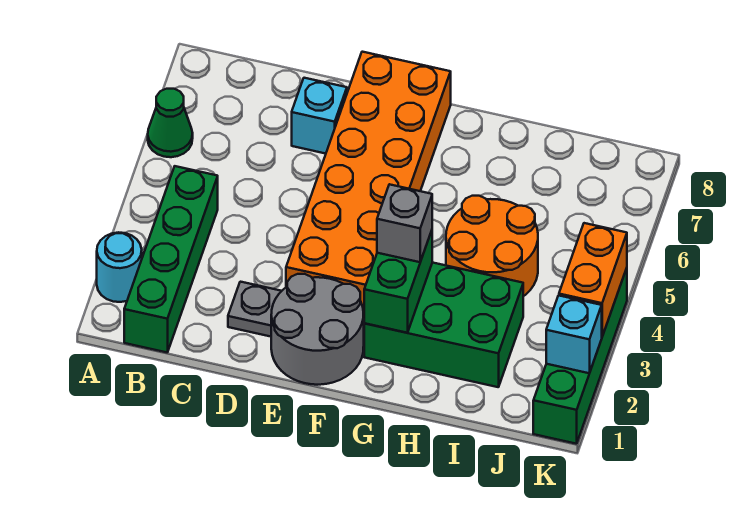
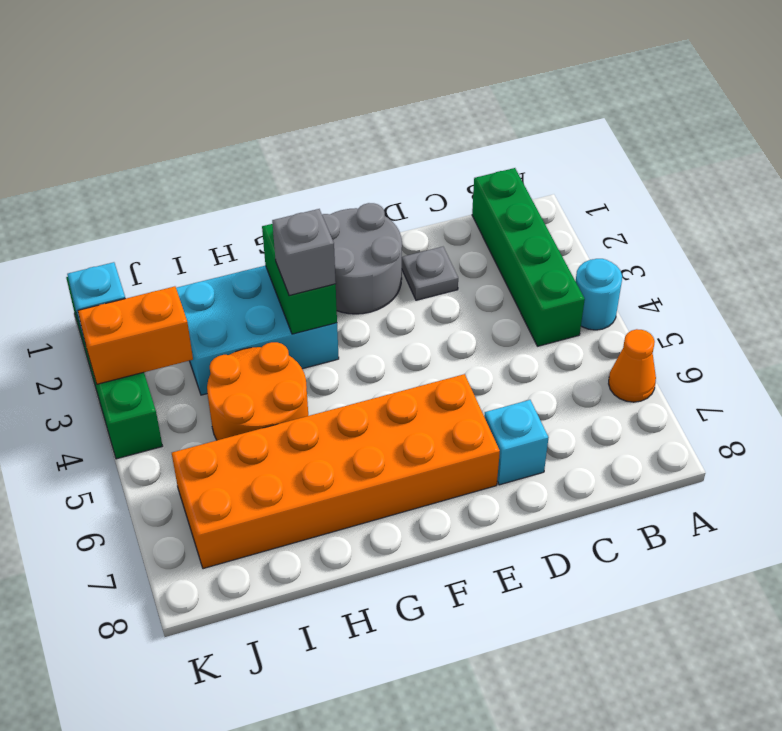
cyan 1x1 round brick [97,232,142,302] -> cyan 1x1 round brick moved to [576,259,622,330]
green 1x1 cone [148,89,193,157] -> orange 1x1 cone [609,329,656,402]
orange 2x6 brick [286,52,451,312] -> orange 2x6 brick turned to [172,374,500,569]
green 2x3 brick [364,263,523,387] -> cyan 2x3 brick [176,266,339,395]
orange 1x2 brick [559,223,627,336] -> orange 1x2 brick turned to [78,286,193,384]

